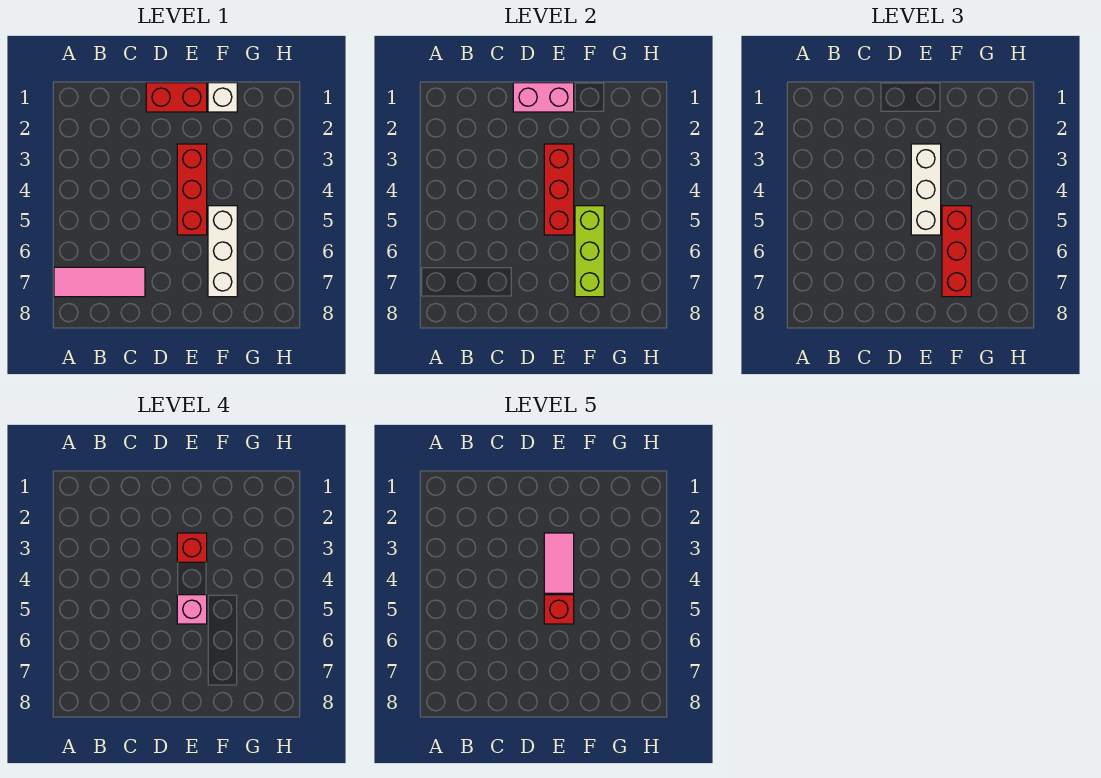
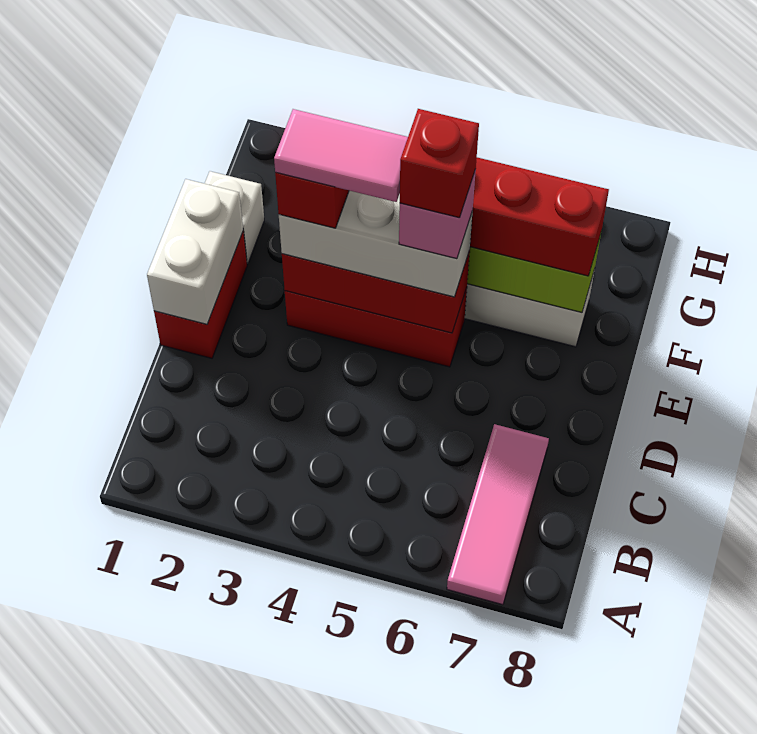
pink 1x2 brick [513,83,574,112] -> white 1x2 brick [147,179,243,324]

